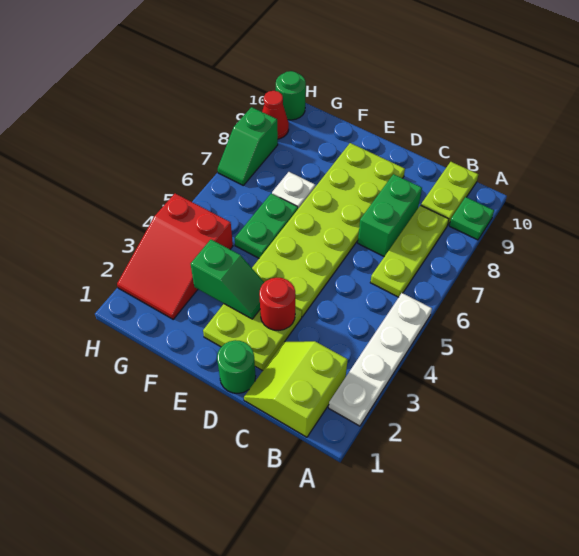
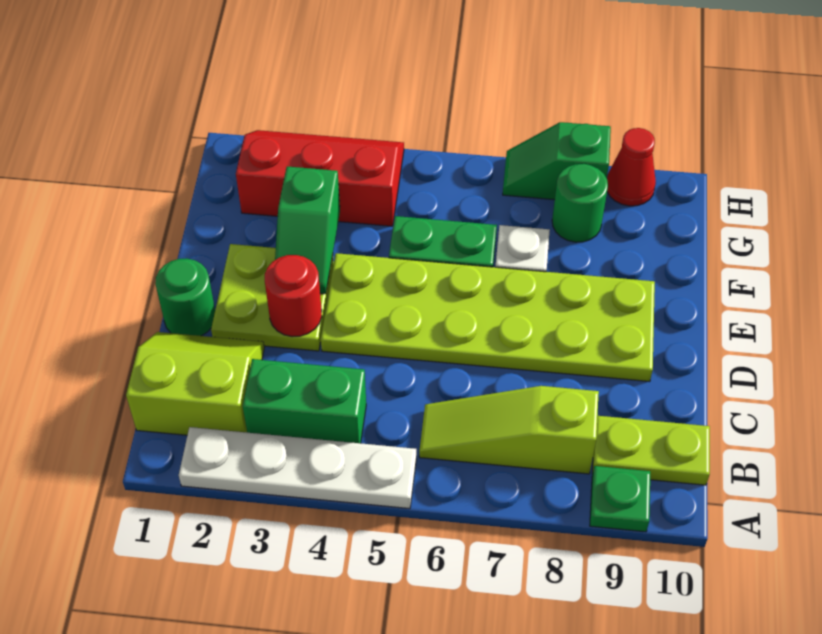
lime 1x3 plate [370,205,449,297] -> lime 1x3 slope [419,386,599,474]
green 1x2 brick [358,174,422,257] -> green 1x2 brick moved to [243,359,366,443]
red 2x3 slope [117,193,233,319] -> red 2x3 slope turned to [236,130,404,226]
green 1x1 round brick [276,71,306,120] -> green 1x1 round brick moved to [552,164,608,242]

